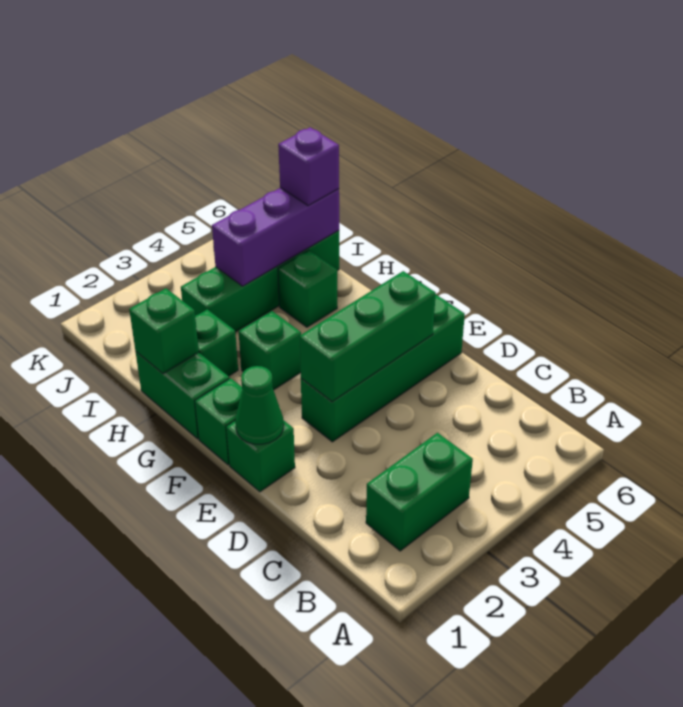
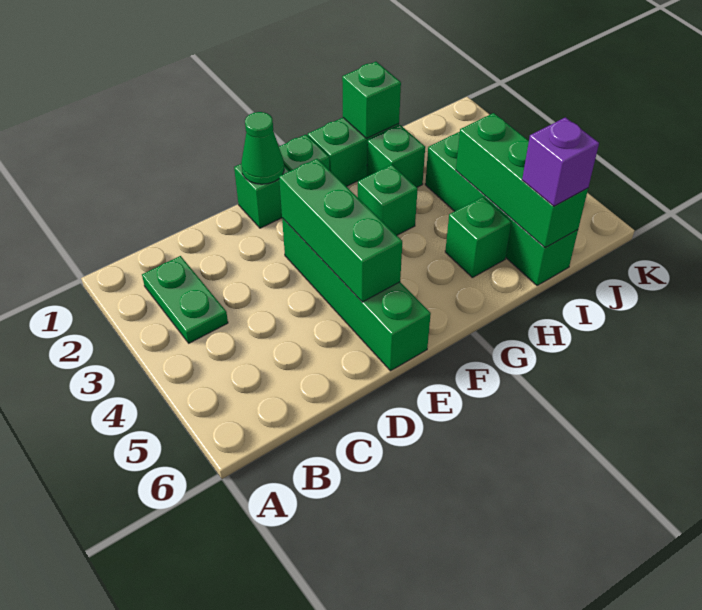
green 1x2 brick [366,433,473,551] -> green 1x2 plate [142,256,228,343]
purple 1x3 brick [212,188,339,286] -> green 1x3 brick [456,113,588,248]

